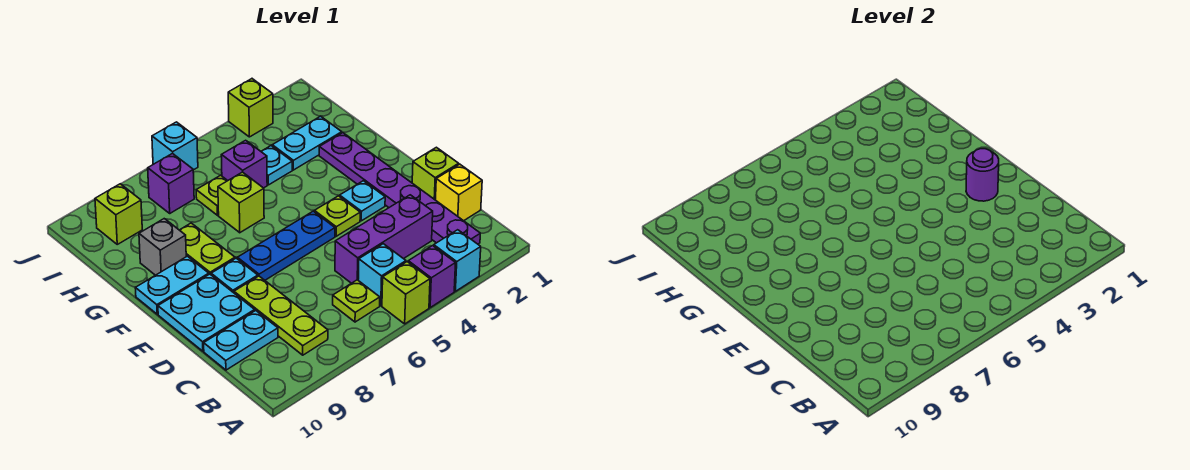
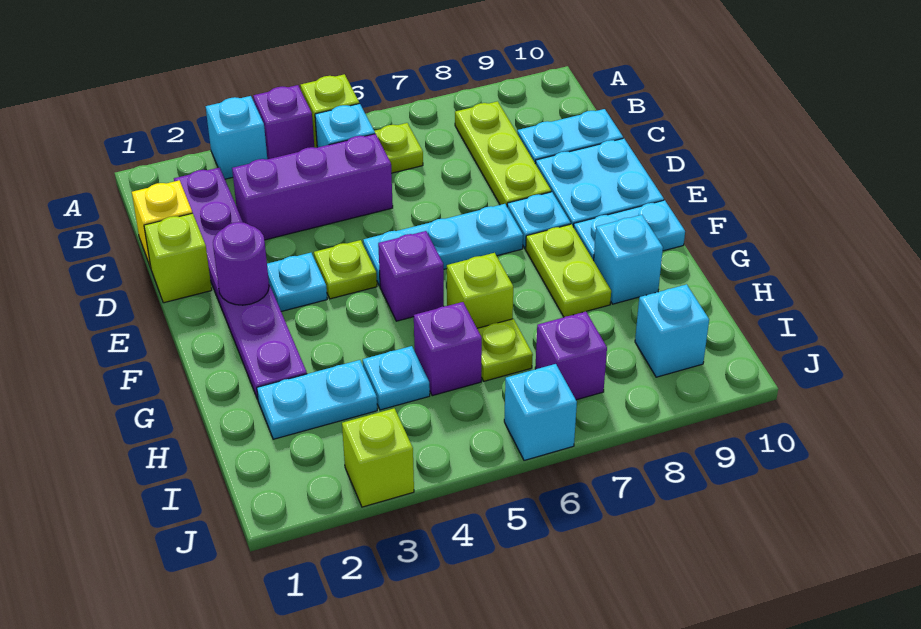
blue 1x3 plate [237,211,335,280] -> cyan 1x3 plate [363,204,523,286]
none -> purple 1x1 brick [378,231,444,321]
grey 1x1 brick [139,219,186,275] -> cyan 1x1 brick [594,215,663,304]
lime 1x1 brick [95,184,142,244] -> cyan 1x1 brick [635,284,709,377]

